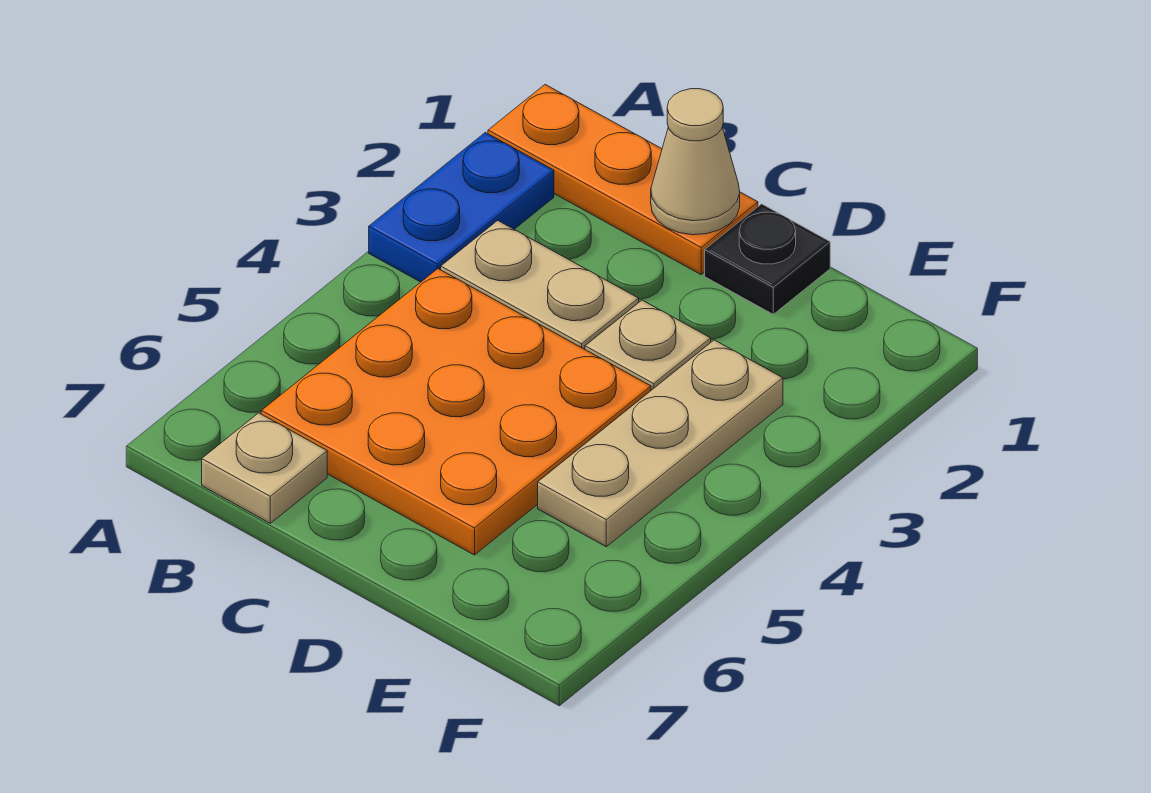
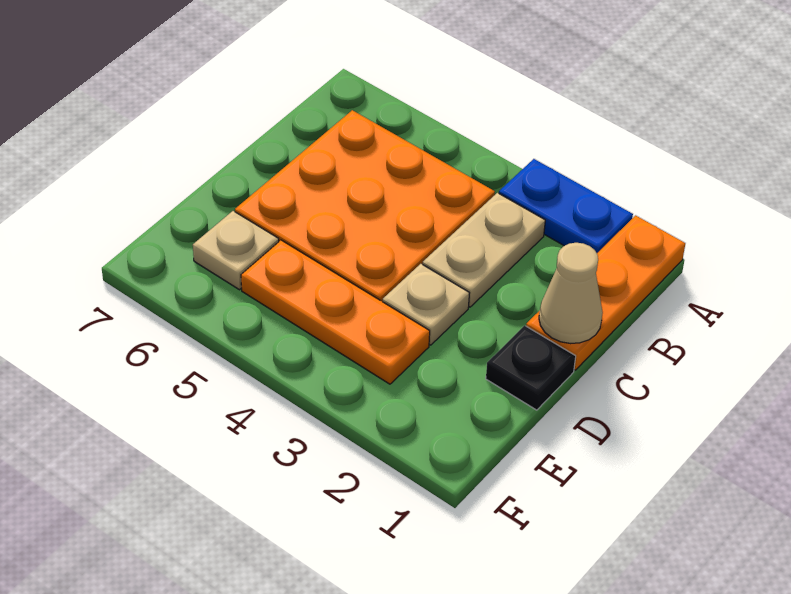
tan 1x1 plate [202,413,327,523] -> tan 1x1 plate moved to [193,211,279,290]
tan 1x3 plate [538,340,783,547] -> orange 1x3 plate [241,240,430,384]

